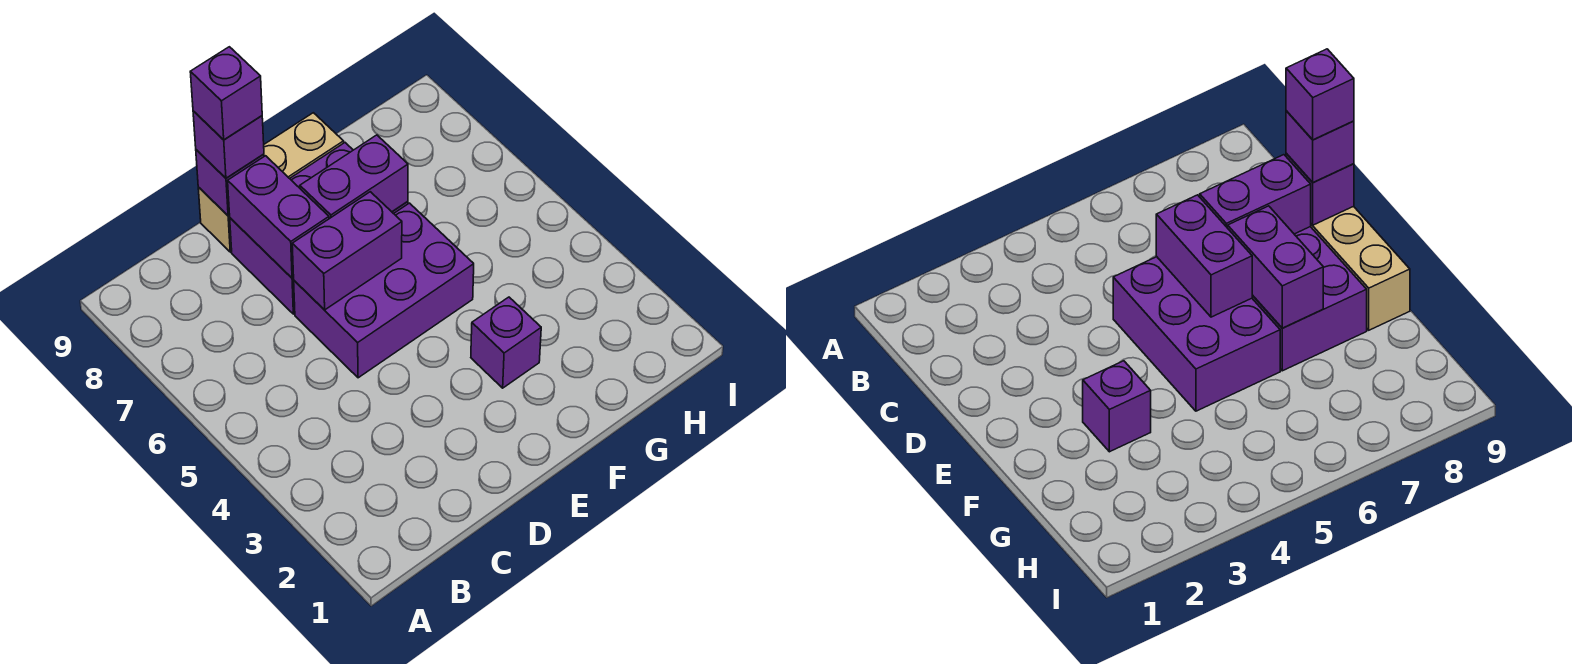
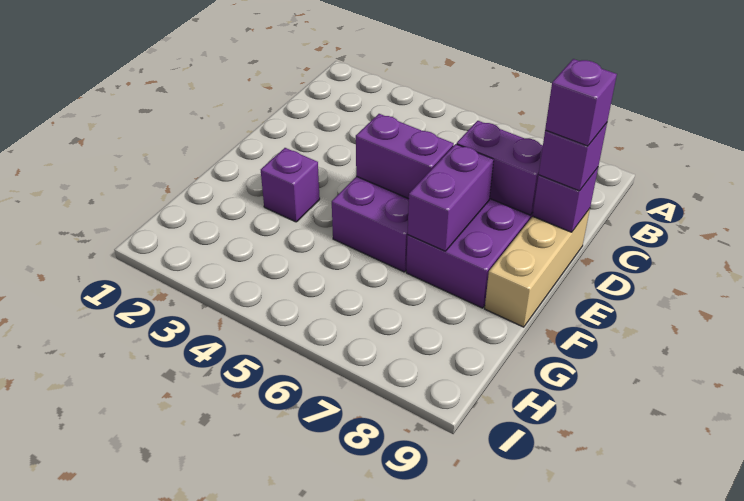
purple 1x2 brick [292,192,402,310] -> purple 1x2 brick turned to [356,114,454,199]

